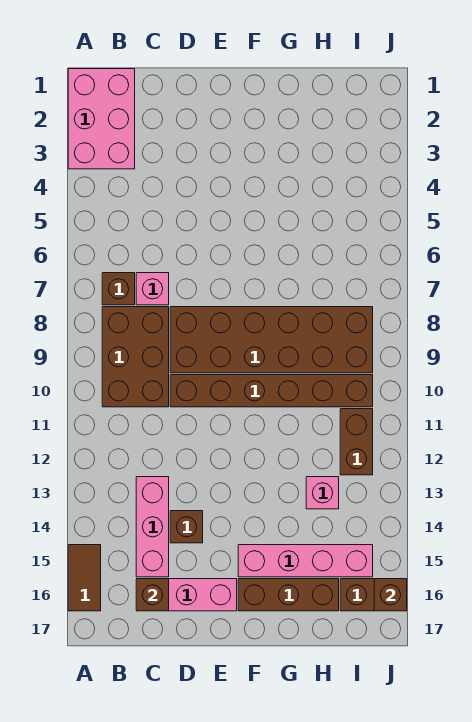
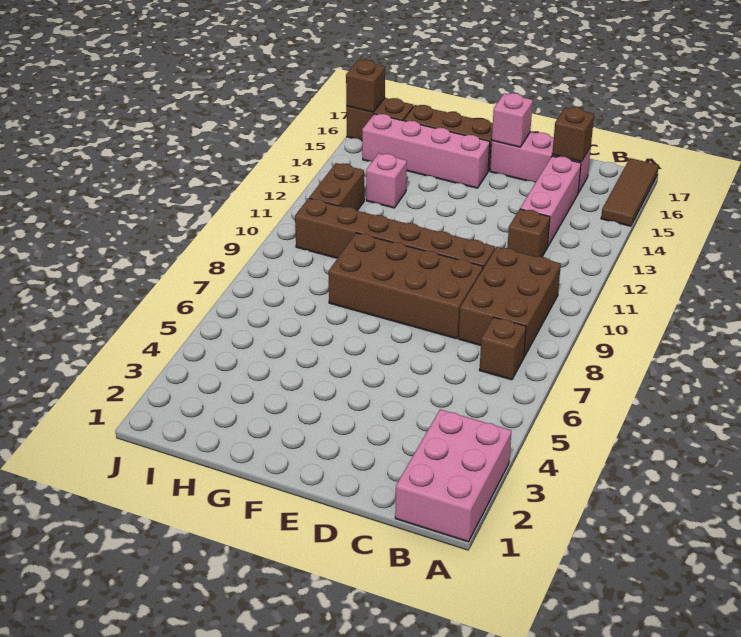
brown 1x2 tile [68,545,101,611] -> brown 1x3 tile [601,158,659,226]
pink 1x1 brick [136,273,169,305] -> pink 1x1 brick moved to [492,93,533,147]
brown 2x6 brick [170,307,373,373] -> brown 2x4 brick [328,233,483,339]
brown 1x1 brick [170,511,203,543] -> brown 1x1 brick moved to [507,209,550,257]

